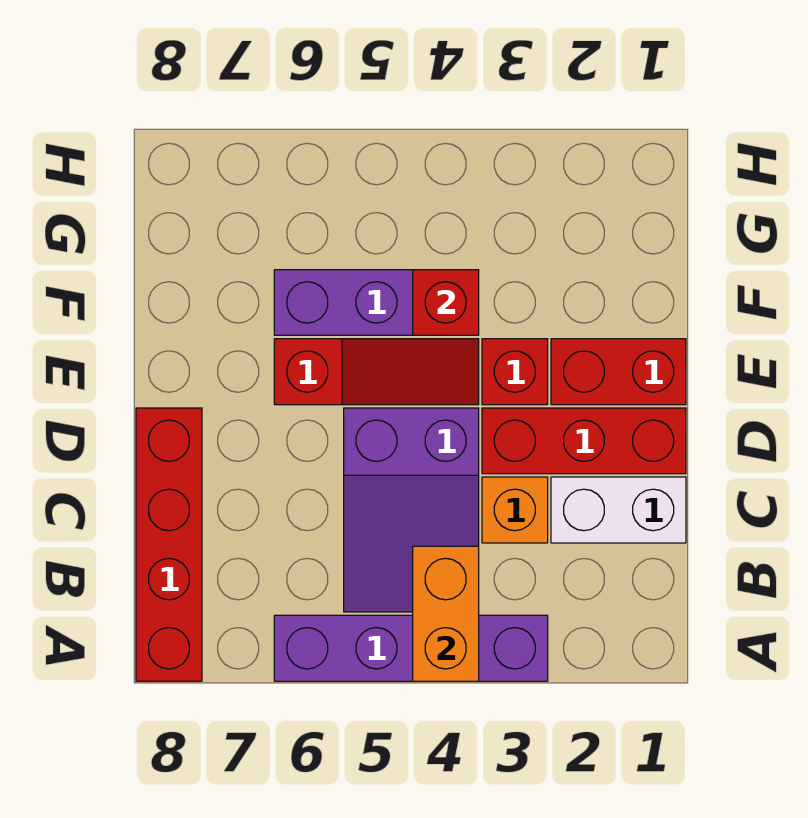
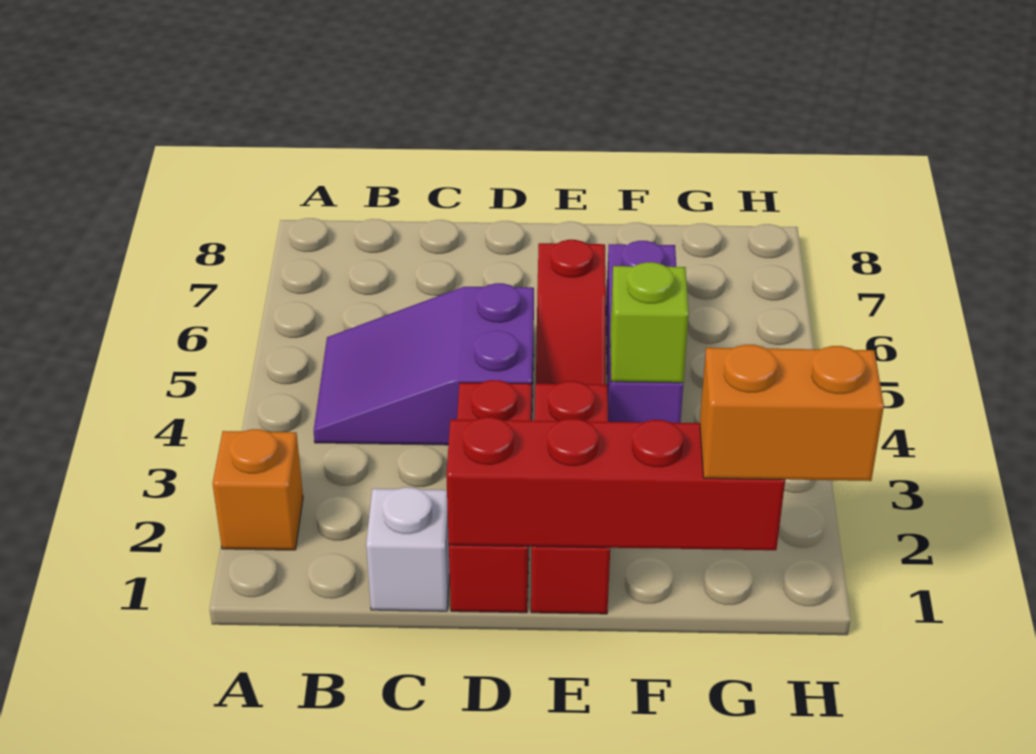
purple 1x4 brick [274,615,548,681] -> none
orange 1x2 brick [413,546,479,681] -> orange 1x2 brick moved to [700,345,884,481]
red 1x4 brick [136,408,202,681] -> red 1x4 brick moved to [446,417,785,550]
white 1x2 brick [551,477,686,543] -> white 1x1 brick [366,487,450,611]
orange 1x1 brick [482,477,548,543] -> orange 1x1 brick moved to [213,429,303,550]
red 1x1 brick [413,270,479,335] -> lime 1x1 brick [610,262,689,383]

